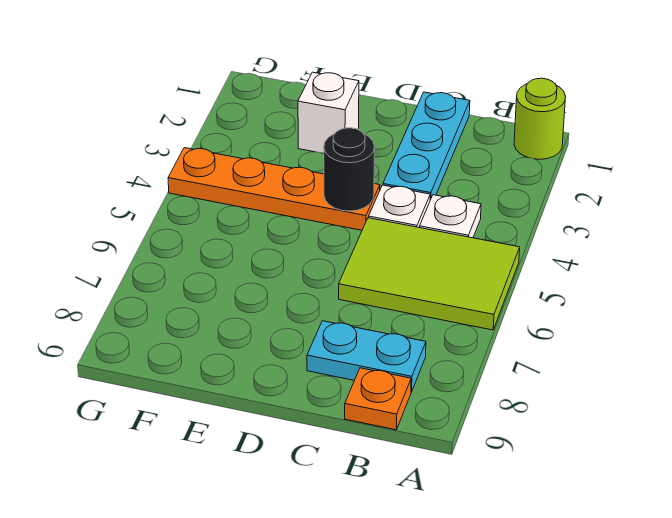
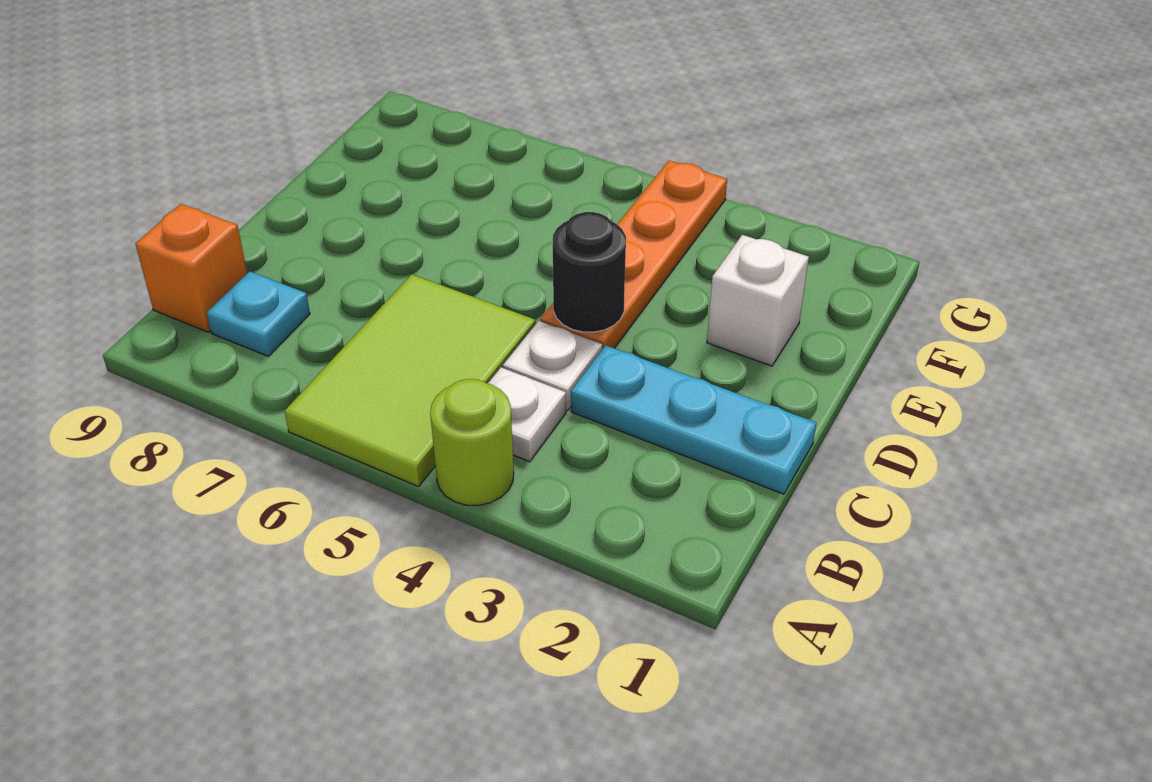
lime 1x1 round brick [514,78,566,159] -> lime 1x1 round brick moved to [430,379,514,505]
cyan 1x2 plate [307,321,426,392] -> cyan 1x1 plate [207,271,310,356]
orange 1x1 plate [345,368,411,430] -> orange 1x1 brick [135,204,247,332]

